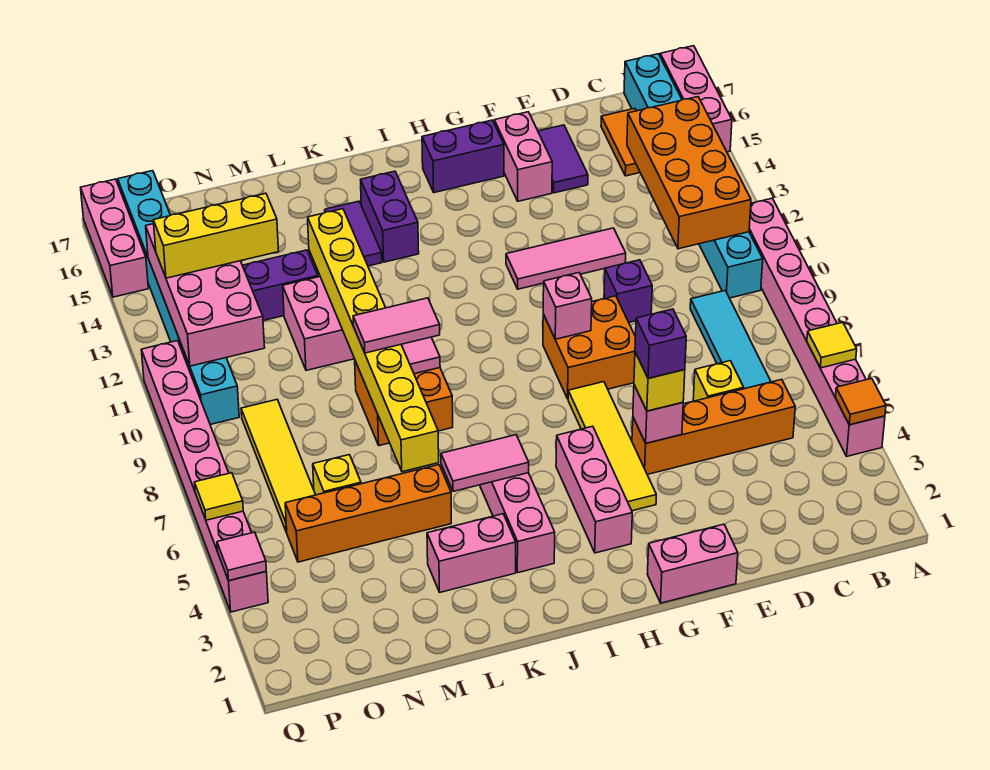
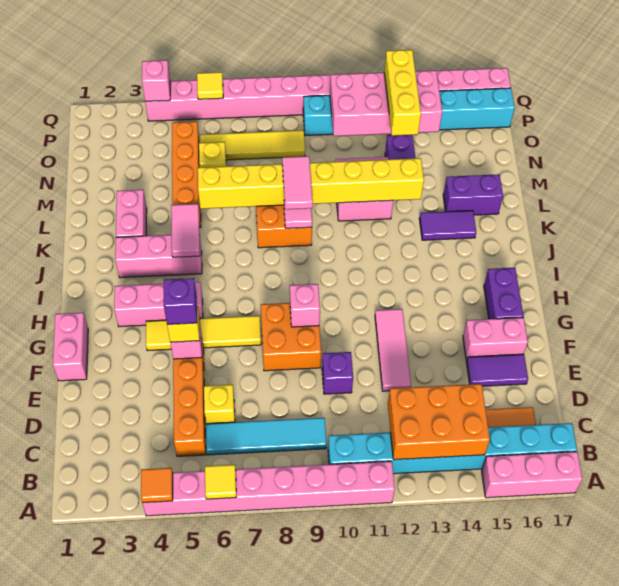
orange 2x4 brick [627,97,751,249] -> orange 2x3 brick [388,384,490,460]
purple 1x2 brick [361,171,419,262] -> purple 1x2 brick moved to [443,174,503,215]
pink 1x1 tile [217,532,266,581] -> pink 1x1 brick [142,60,170,102]

